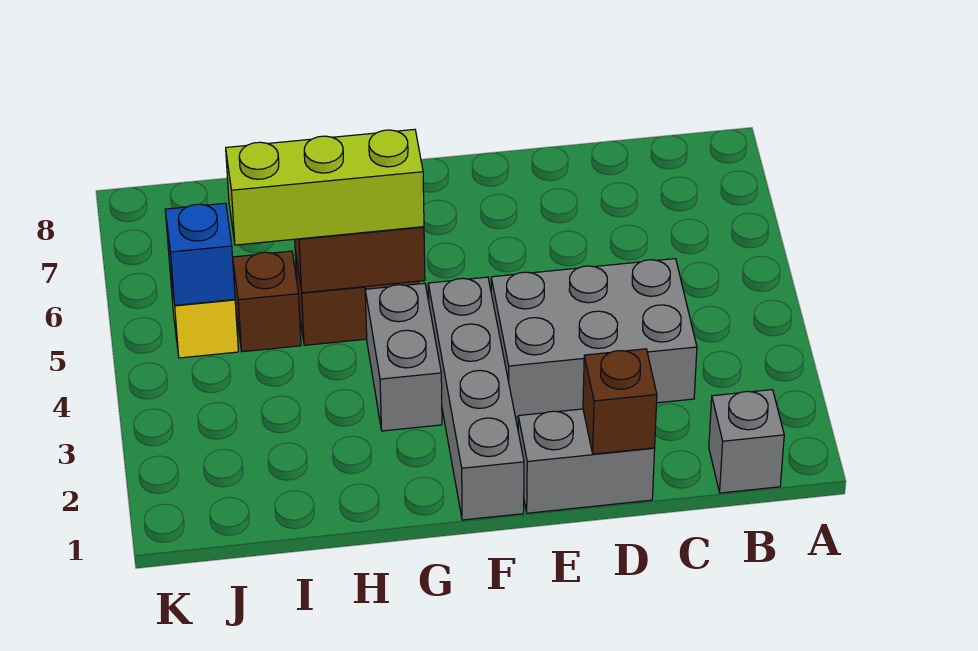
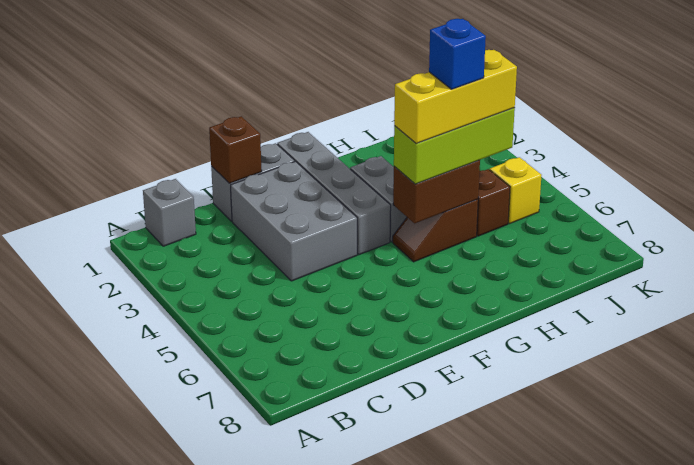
grey 2x3 brick [491,259,697,417] -> grey 2x3 brick turned to [231,161,357,281]
none -> yellow 1x3 brick [394,50,517,144]
blue 1x1 brick [165,203,235,305] -> blue 1x1 brick moved to [429,19,486,89]

